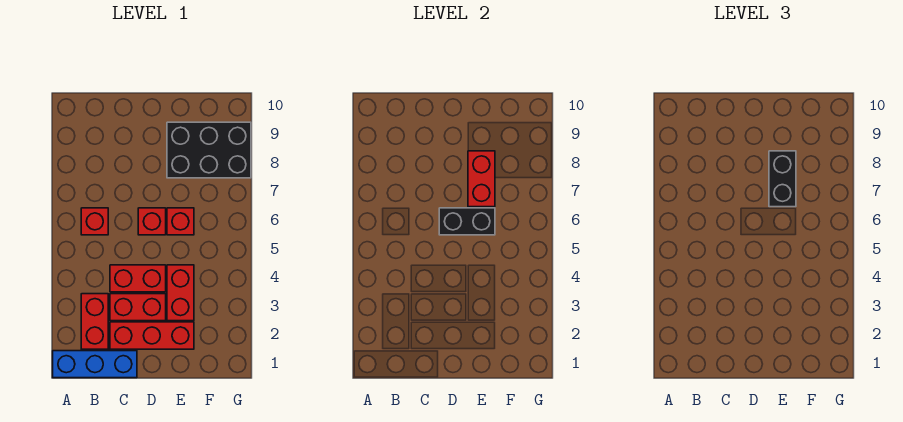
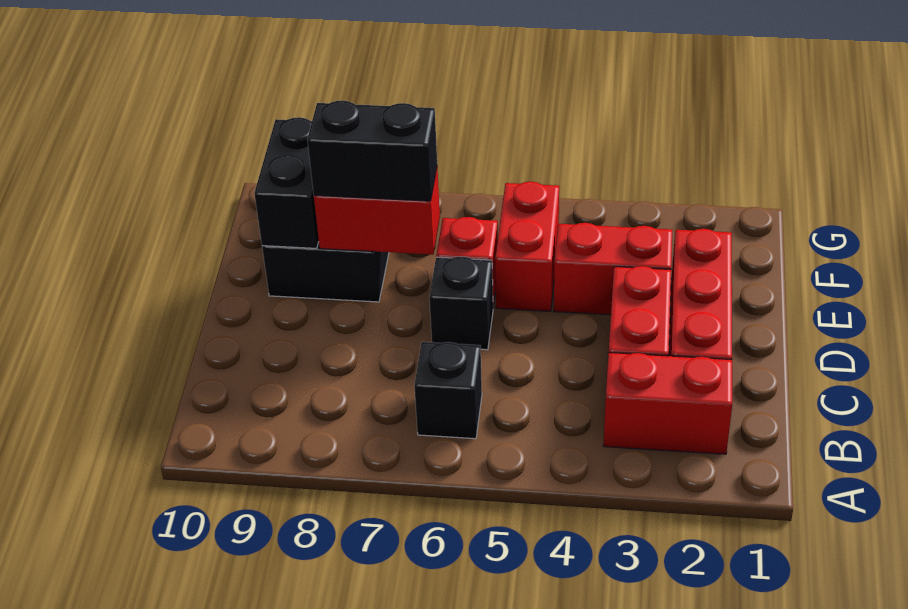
blue 1x3 brick [53,351,137,378] -> none
red 1x1 brick [81,208,108,235] -> black 1x1 brick [414,342,482,439]
red 1x2 brick [110,265,166,292] -> red 1x2 brick moved to [495,182,559,311]
red 1x1 brick [138,208,166,235] -> black 1x1 brick [429,257,493,350]
black 1x2 brick [439,208,495,235] -> black 1x2 brick moved to [254,117,319,248]

